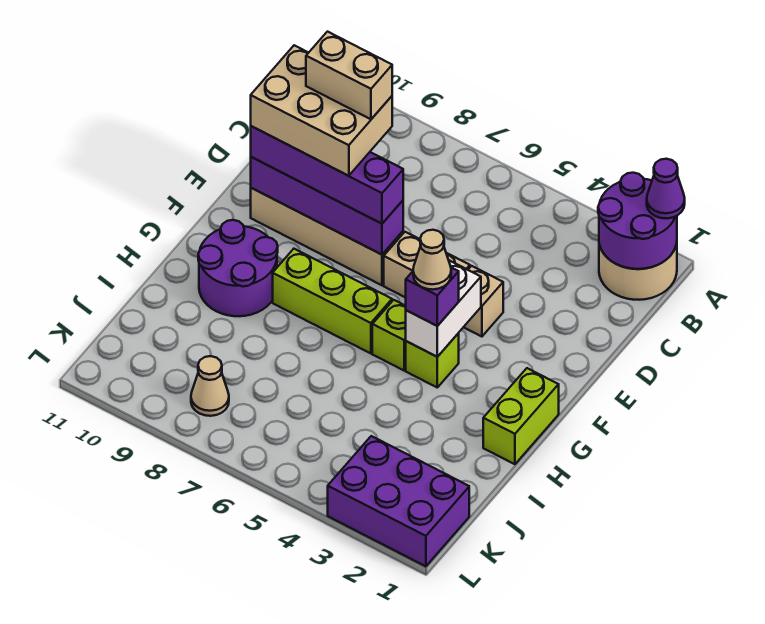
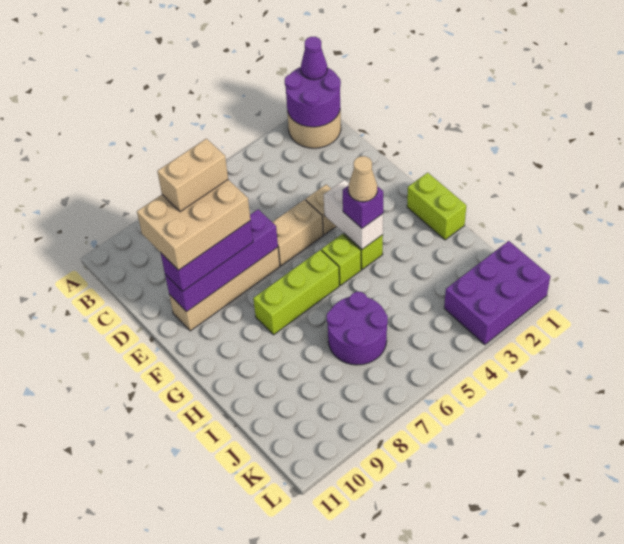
purple 1x4 brick [251,126,403,224] -> purple 1x3 brick [161,221,253,291]
purple 2x2 round brick [198,220,278,316] -> purple 2x2 round brick moved to [327,292,388,365]
tan 1x1 cone [191,356,229,416] -> none

